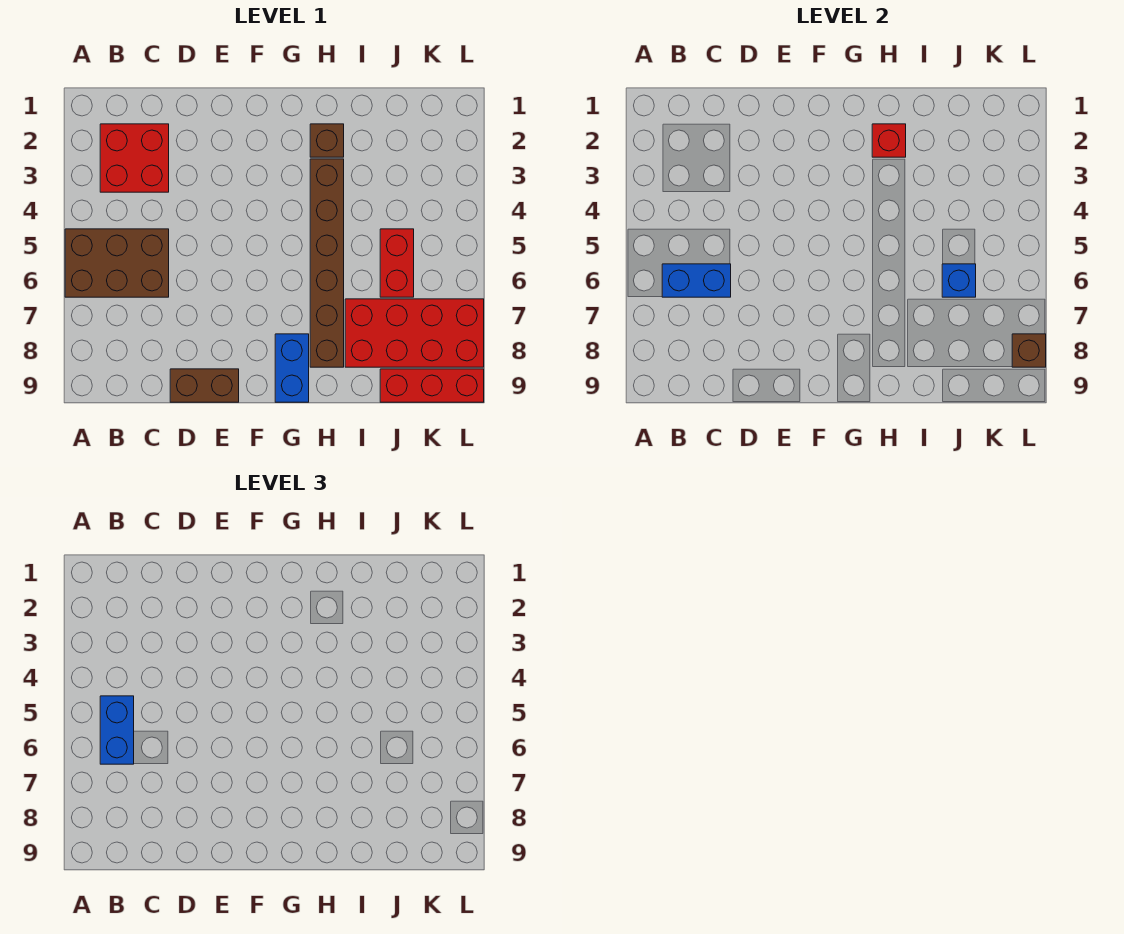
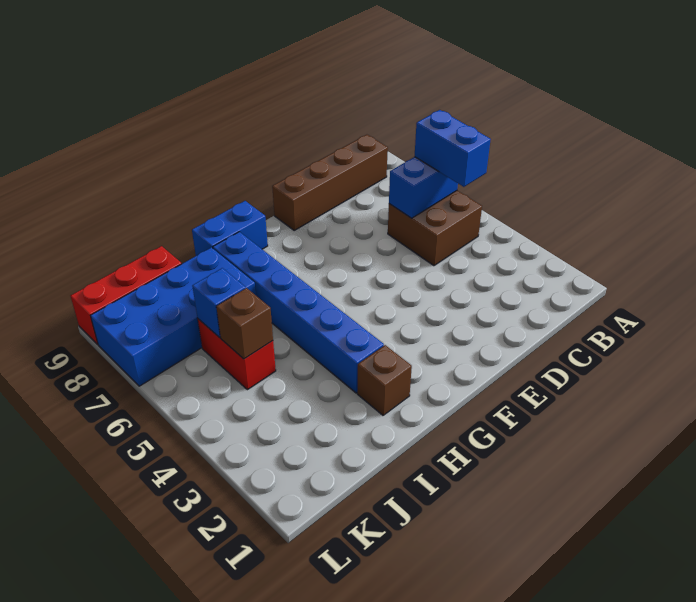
brown 2x3 brick [65,229,169,297] -> brown 2x2 brick [388,191,482,266]
red 2x2 brick [100,124,169,192] -> none
brown 1x2 brick [170,369,239,402] -> brown 1x4 brick [272,135,388,230]
blue 1x2 brick [275,334,309,402] -> blue 1x2 brick turned to [192,201,268,256]
red 1x1 brick [872,124,906,157] -> none
brown 1x6 brick [310,159,344,367] -> blue 1x6 brick [213,232,384,393]
red 2x4 brick [345,299,484,367] -> blue 2x4 brick [91,247,256,386]
brown 1x1 brick [1012,334,1046,367] -> brown 1x1 brick moved to [216,288,273,359]

